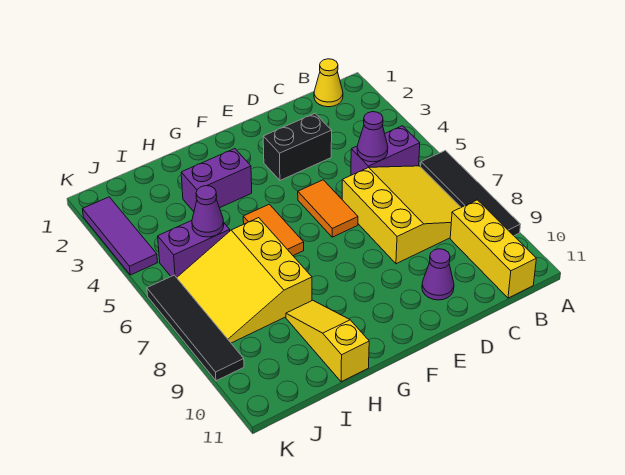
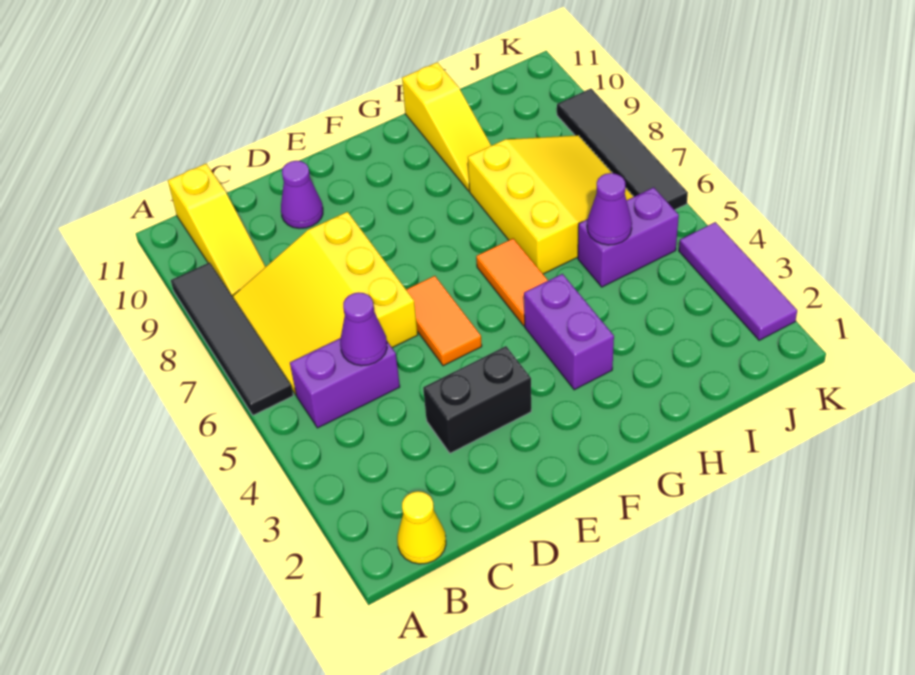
yellow 1x3 brick [450,200,536,298] -> yellow 1x3 slope [168,164,265,296]
purple 1x2 brick [181,149,252,212] -> purple 1x2 brick turned to [524,274,614,390]

